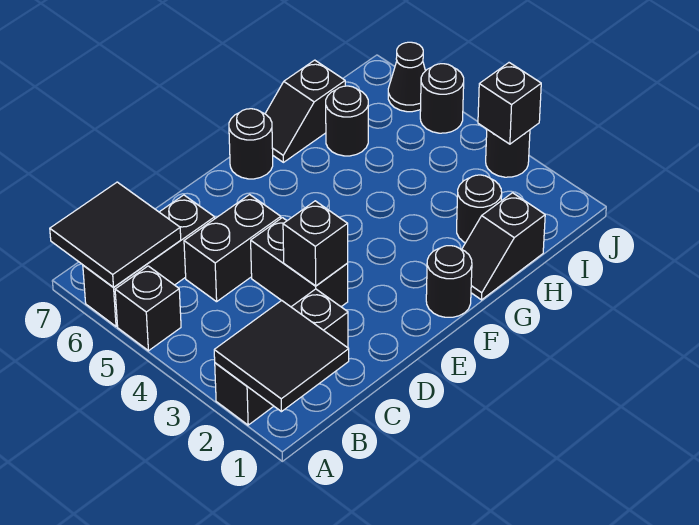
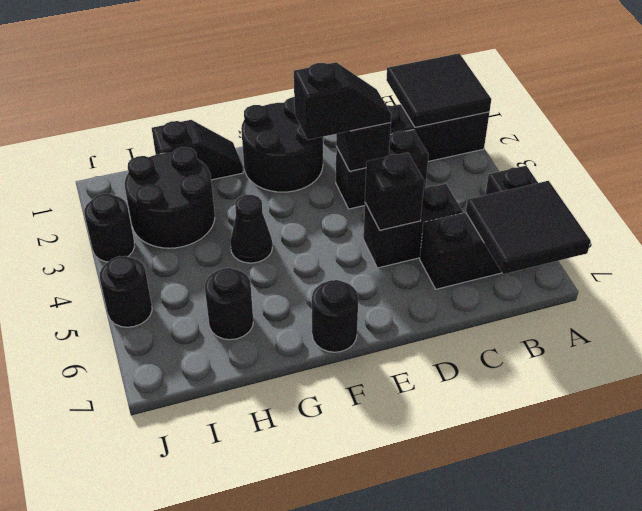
black 1x2 brick [251,218,348,307] -> black 1x2 brick turned to [336,130,429,209]
black 1x1 round brick [426,246,472,317] -> black 2x2 round brick [241,97,323,192]
black 1x2 slope [265,60,345,162] -> black 1x2 slope moved to [294,62,391,140]
black 1x1 round brick [457,175,502,243] -> black 2x2 round brick [125,147,215,248]
black 1x1 brick [478,63,541,144] -> black 1x1 brick moved to [365,152,424,230]
black 1x1 cone [388,42,425,112] -> black 1x1 cone moved to [230,195,272,263]

